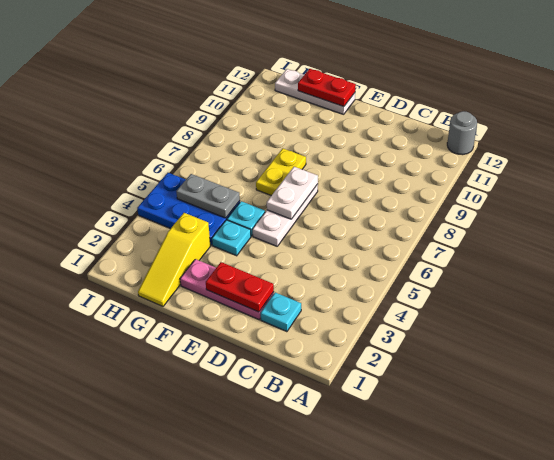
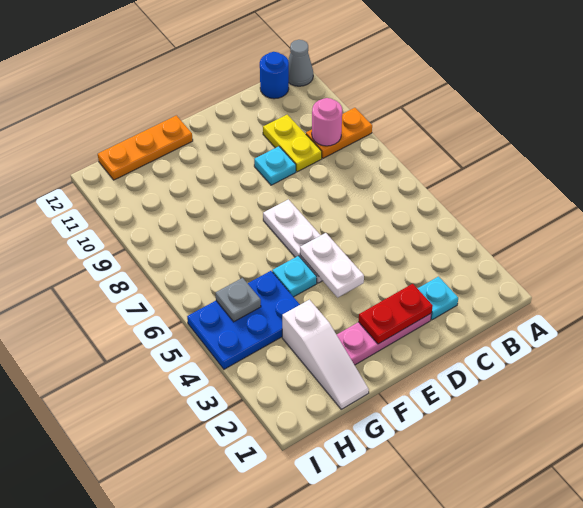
none -> orange 1x2 plate [306,108,372,158]
grey 1x1 round brick [447,111,477,155] -> grey 1x1 cone [288,40,313,86]
none -> pink 1x1 round brick [312,98,342,146]
none -> blue 1x1 round brick [260,52,289,99]
white 1x2 plate [267,167,318,219] -> white 1x2 plate moved to [300,233,364,297]
cyan 1x1 plate [212,220,251,256] -> cyan 1x1 plate moved to [254,146,296,185]
yellow 1x2 plate [256,148,306,196] -> yellow 1x2 plate moved to [263,115,322,172]
white 1x3 plate [275,69,355,114] -> orange 1x3 plate [98,115,193,180]
red 1x2 plate [298,69,356,107] -> none
yellow 1x3 slope [138,213,210,306] -> white 1x3 slope [282,300,369,409]
grey 1x2 plate [176,174,240,218] -> grey 1x1 plate [216,278,261,322]

